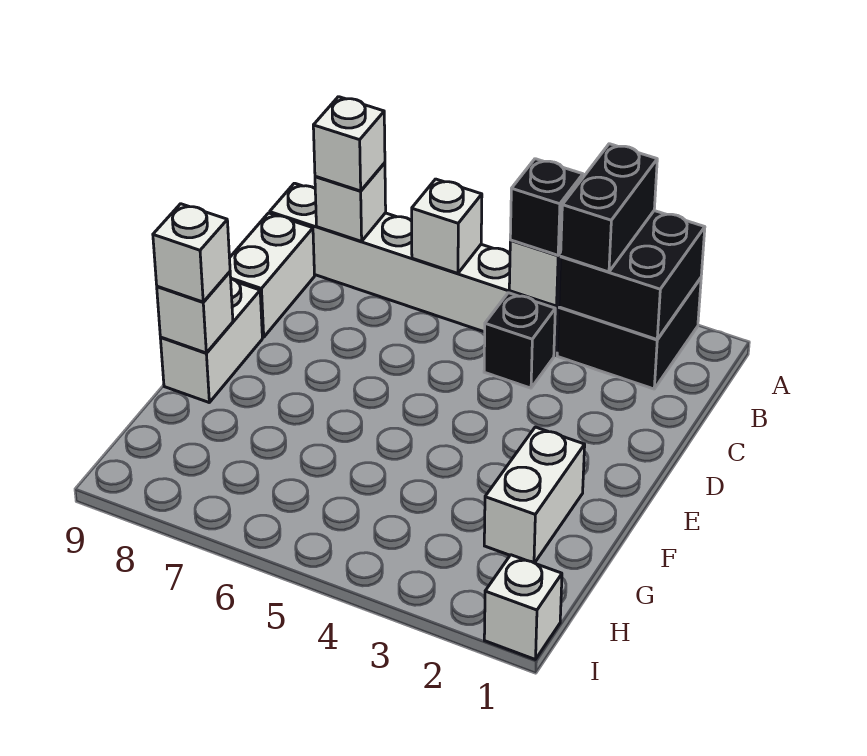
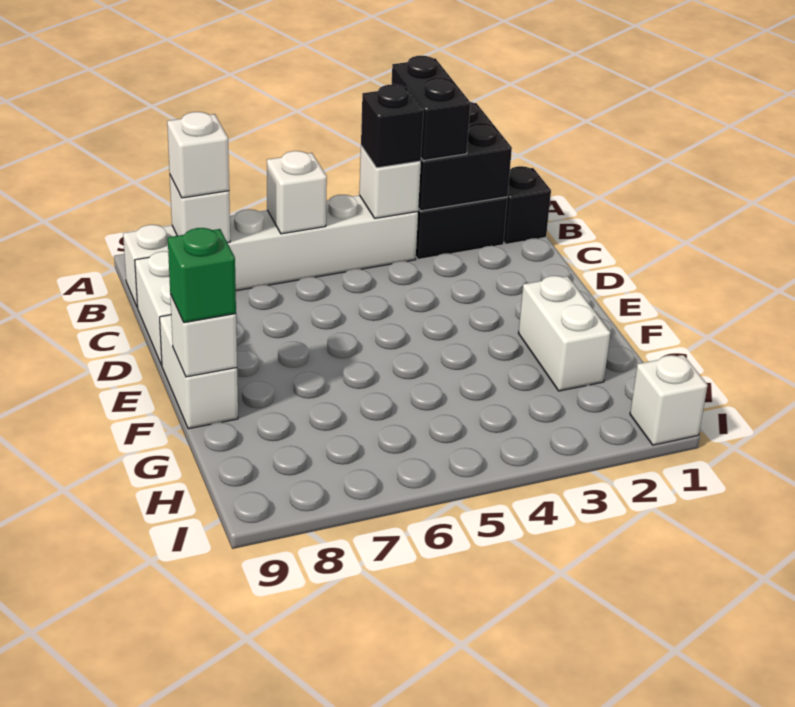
black 1x1 brick [484,293,555,388] -> black 1x1 brick moved to [504,166,551,244]
white 1x1 brick [153,204,230,302] -> green 1x1 brick [168,228,236,323]

